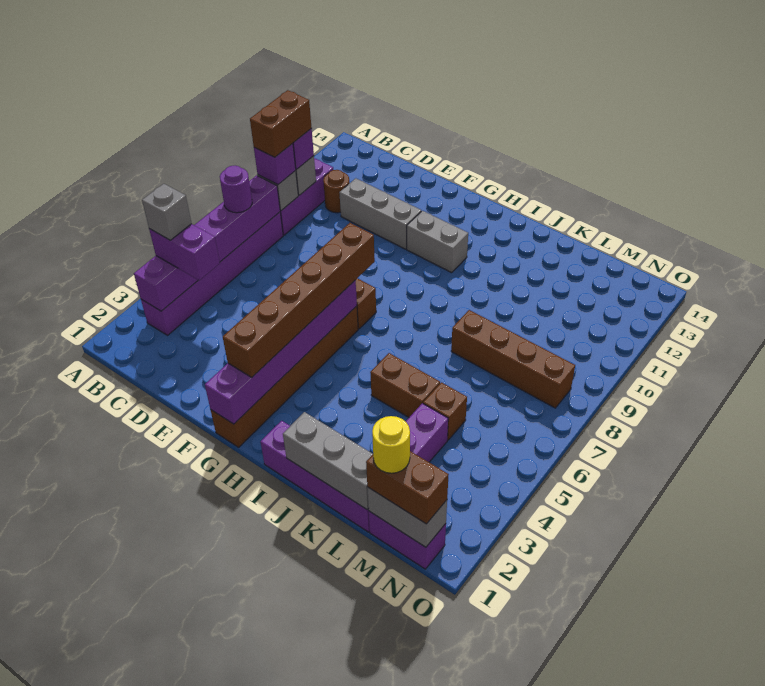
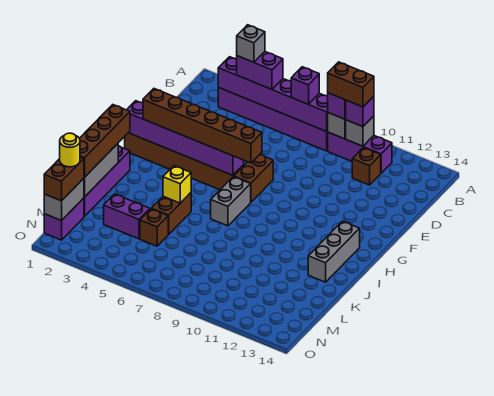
purple 1x2 brick [149,224,220,280] -> purple 1x2 brick turned to [237,52,283,89]
purple 1x1 round brick [220,166,252,213] -> purple 1x1 brick [291,67,319,104]
brown 1x1 round brick [323,170,350,213] -> brown 1x1 brick [352,148,381,185]
grey 1x3 brick [339,178,421,249] -> grey 1x3 brick moved to [308,221,360,282]
grey 1x2 brick [407,211,468,273] -> grey 1x2 brick moved to [211,177,251,226]
none -> yellow 1x1 brick [163,166,191,203]
brown 1x4 brick [451,310,575,408] -> brown 1x4 brick moved to [79,105,130,177]

